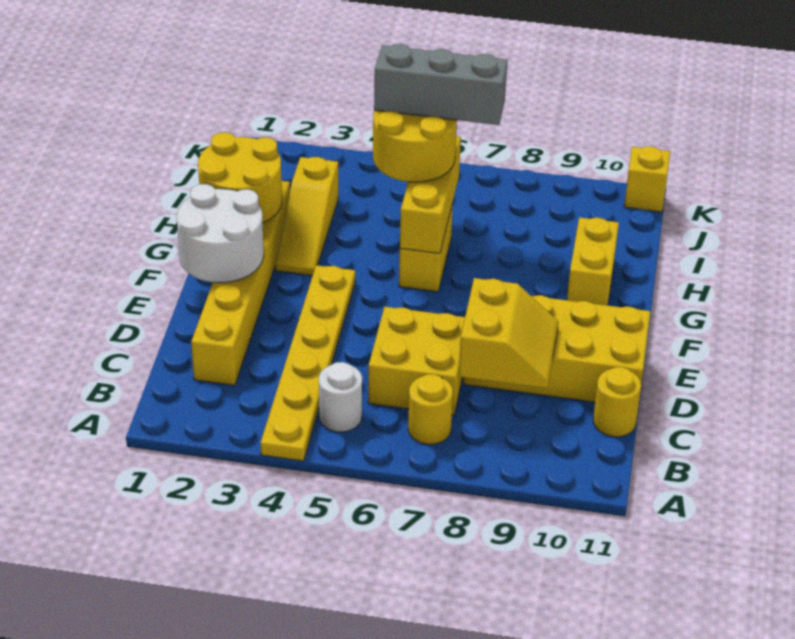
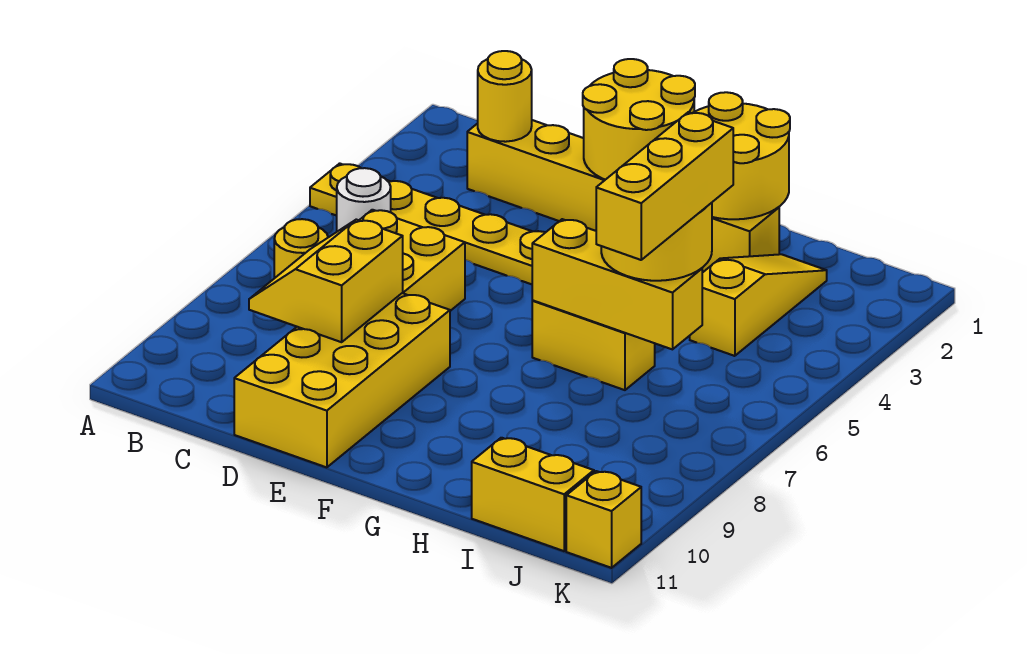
yellow 2x2 slope [459,278,558,389] -> yellow 2x2 slope turned to [249,220,403,342]
yellow 1x1 round brick [593,367,641,437] -> yellow 1x1 round brick moved to [478,51,532,142]
white 2x2 round brick [177,184,264,283] -> yellow 2x2 round brick [583,59,695,180]
yellow 1x3 slope [275,157,338,276] -> yellow 1x3 slope turned to [690,254,827,356]
yellow 1x2 brick [567,217,619,306] -> yellow 1x2 brick moved to [472,438,594,551]
grey 1x3 brick [374,44,507,125] -> yellow 1x3 brick [596,112,733,260]

